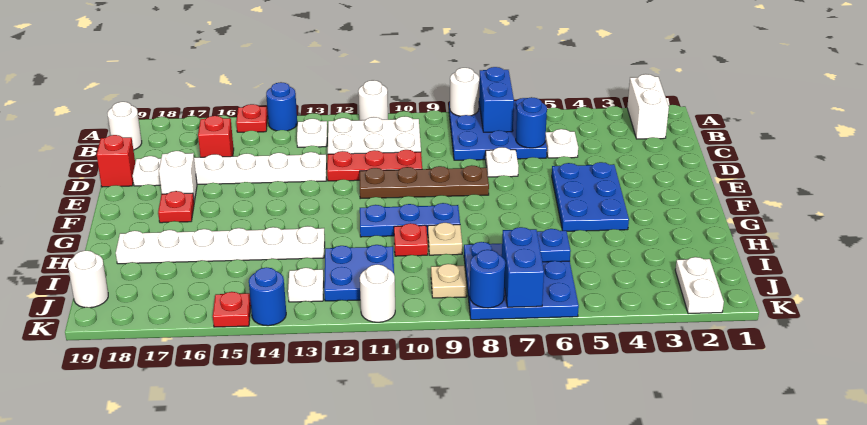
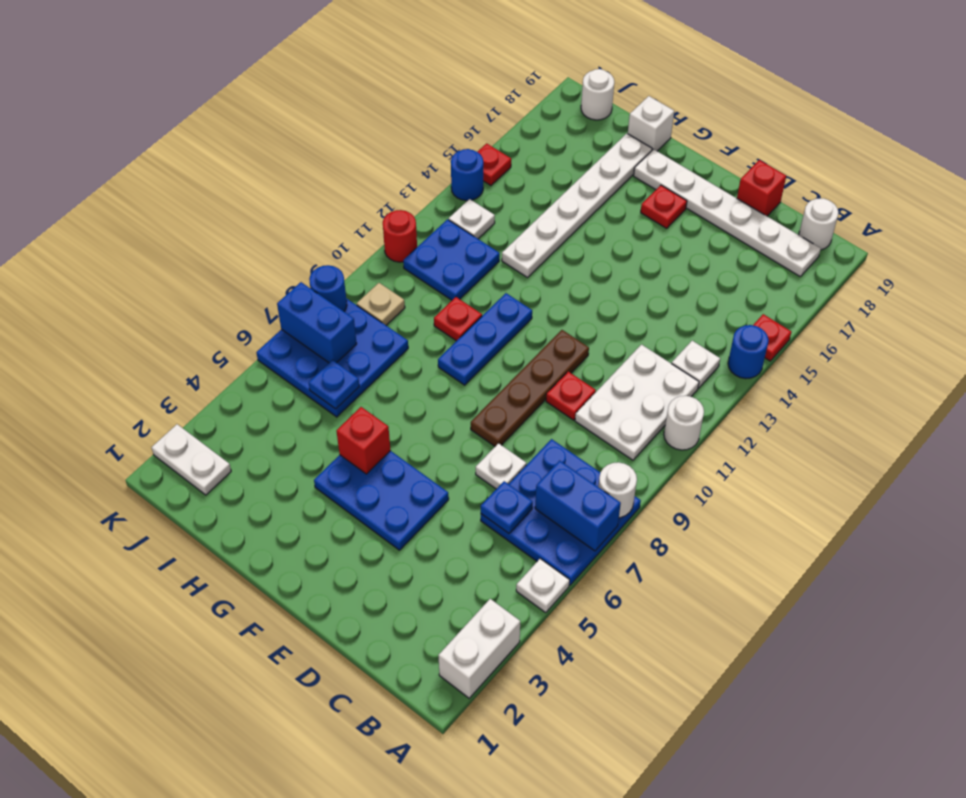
white 1x2 brick [627,74,669,139] -> white 1x2 brick turned to [438,599,520,698]
white 1x1 plate [545,129,578,158] -> white 1x1 plate moved to [516,559,570,612]
blue 1x1 round brick [516,97,547,148] -> blue 1x1 plate [481,481,533,533]
red 1x1 brick [198,116,234,157] -> red 1x1 brick moved to [337,407,391,474]
red 1x3 plate [327,150,422,181] -> red 1x1 plate [546,372,596,420]
white 1x6 plate [133,152,327,186] -> white 1x6 plate turned to [634,149,821,276]
white 1x1 brick [159,151,197,202] -> white 1x1 brick moved to [628,96,674,151]
tan 1x1 plate [428,223,462,255] -> none
white 1x1 round brick [360,265,395,322] -> red 1x1 round brick [383,210,417,262]

